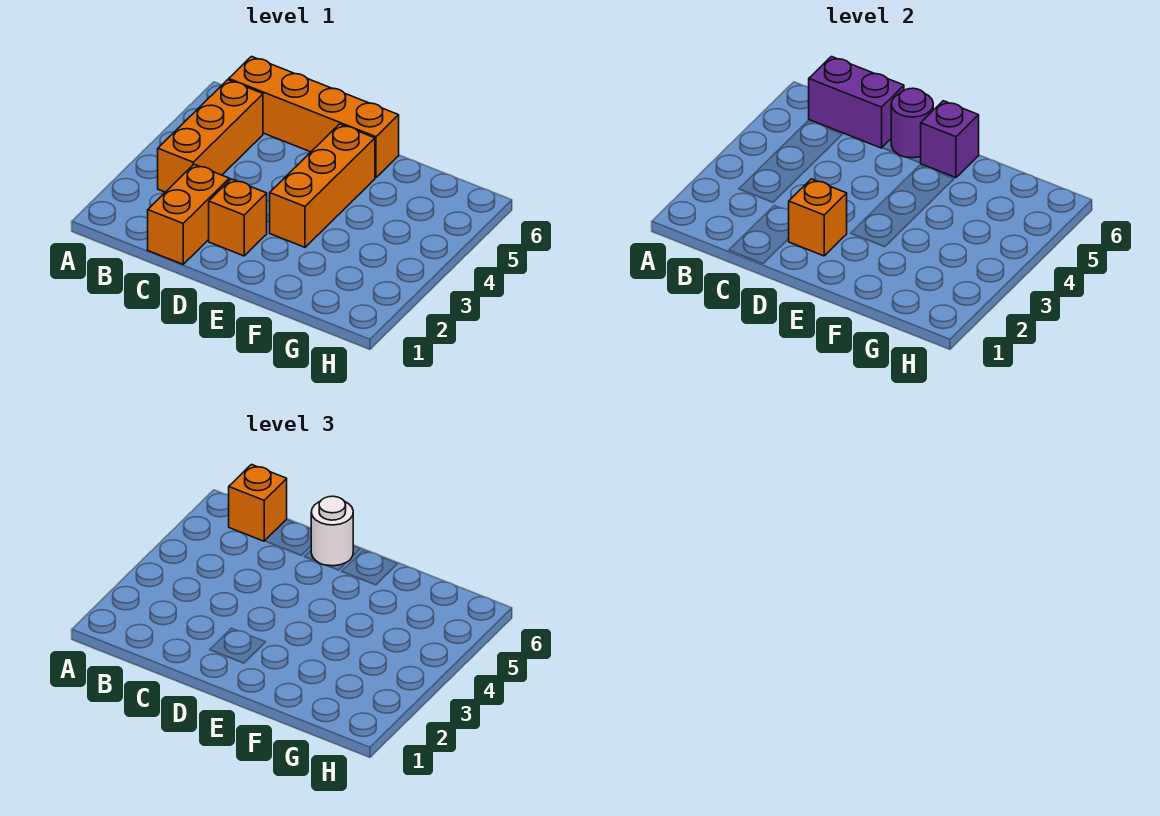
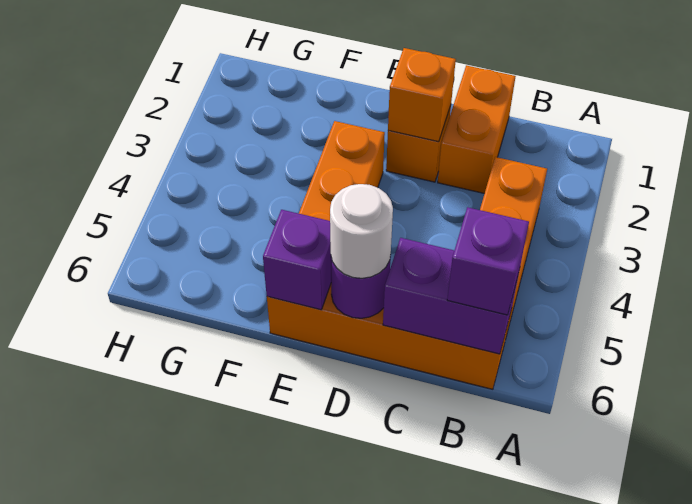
orange 1x1 brick [229,465,287,541] -> purple 1x1 brick [447,207,529,315]

